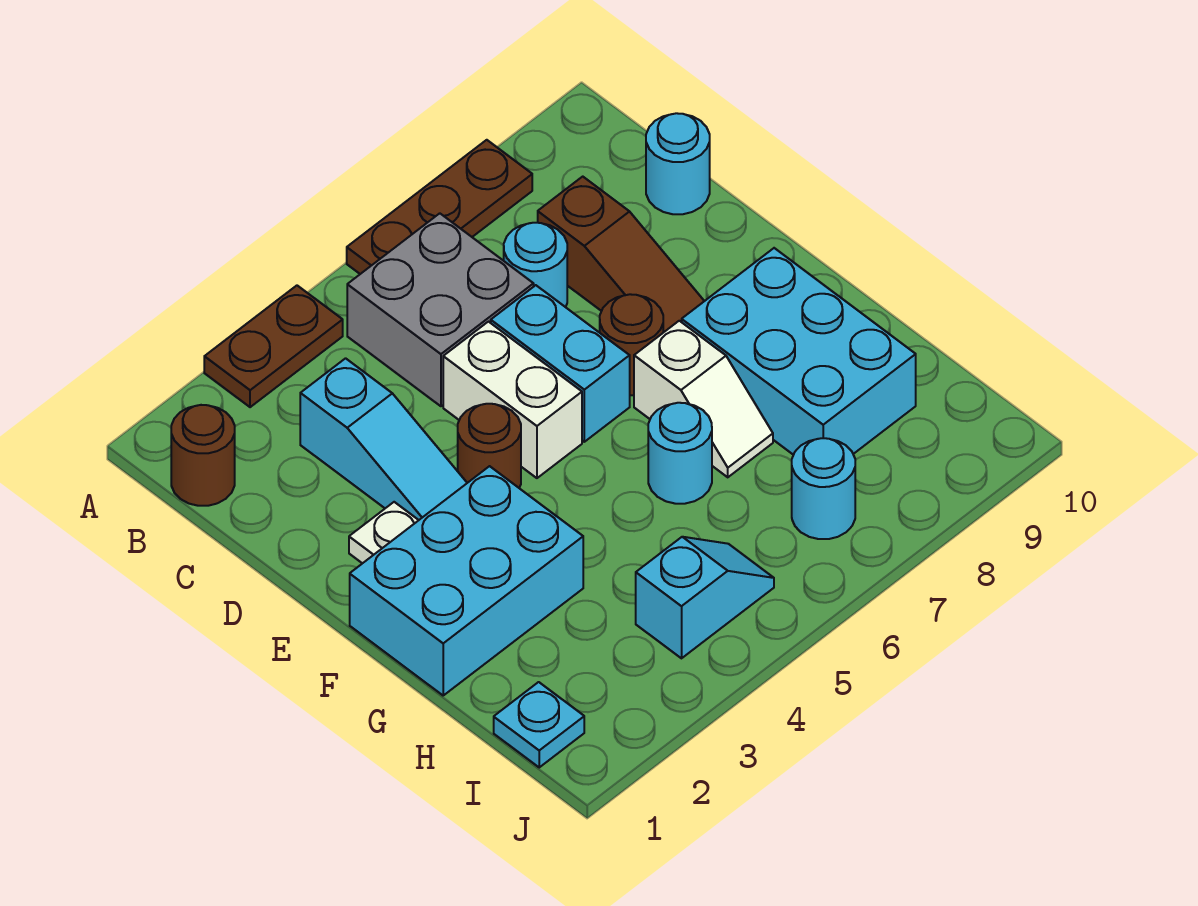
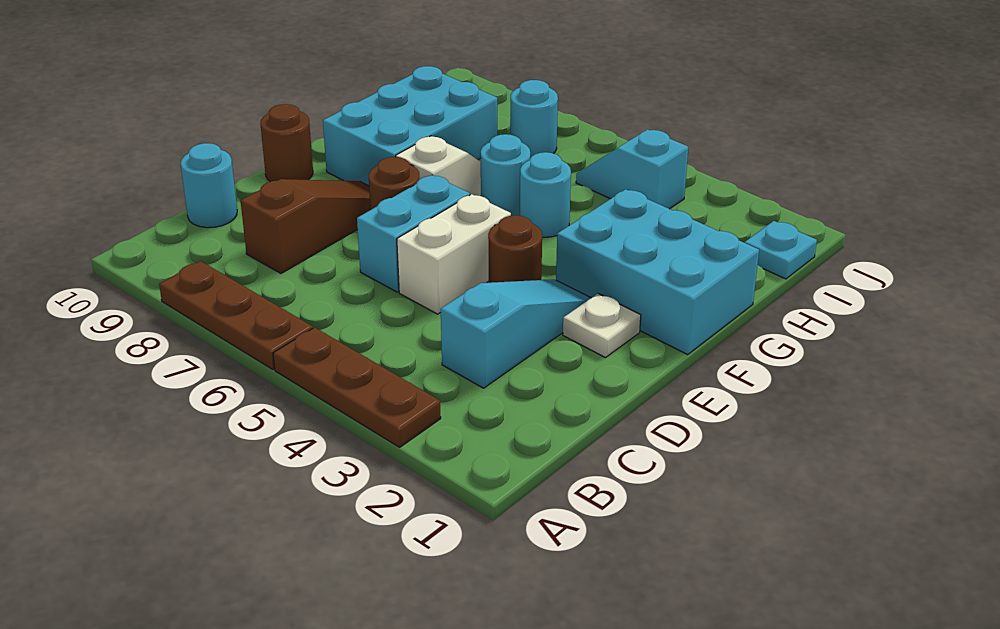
brown 1x2 plate [204,286,343,407] -> brown 1x3 plate [273,328,441,447]
brown 1x1 round brick [171,405,235,506] -> brown 1x1 round brick moved to [261,104,313,182]
grey 2x2 brick [347,213,534,406] -> none
cyan 1x1 round brick [504,223,567,307] -> cyan 1x1 round brick moved to [520,152,571,237]

